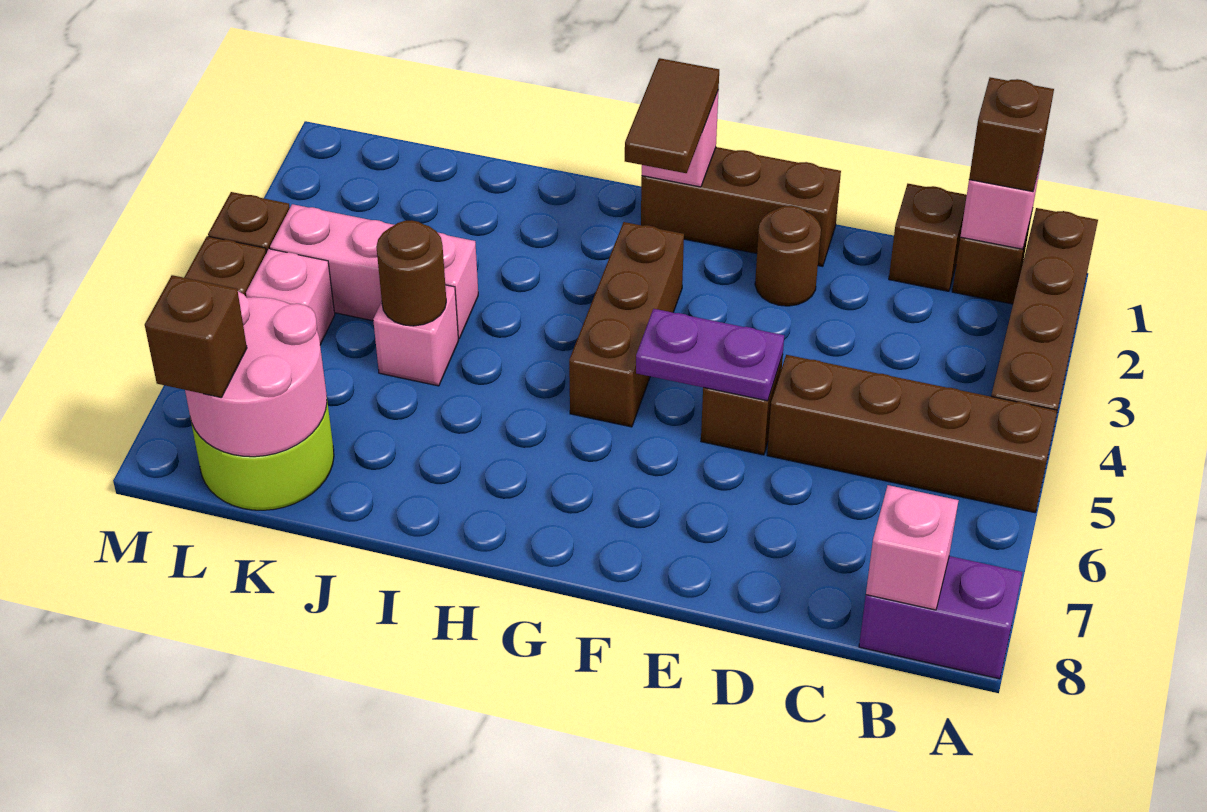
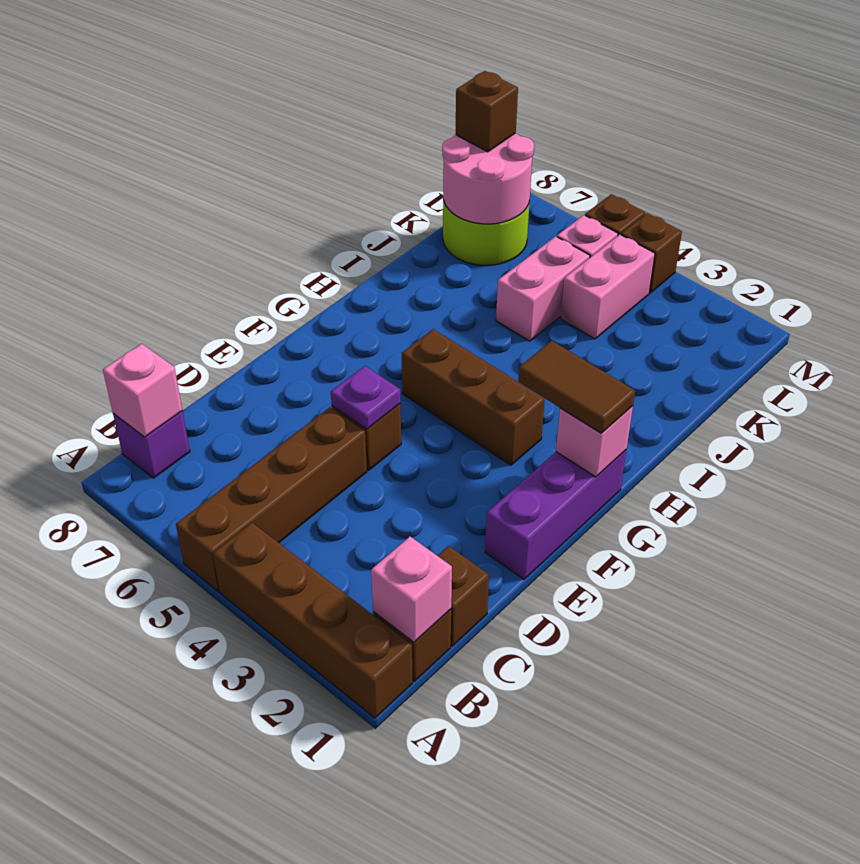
purple 1x2 brick [859,556,1022,679] -> purple 1x1 brick [113,411,190,478]
brown 1x1 brick [969,77,1054,192] -> none
brown 1x3 brick [641,147,841,267] -> purple 1x3 brick [485,450,626,579]
brown 1x1 round brick [755,206,821,306] -> none
purple 1x2 plate [636,309,784,401] -> purple 1x1 plate [331,366,401,429]
pink 1x3 brick [270,204,478,339] -> pink 1x2 brick [561,234,655,339]
pink 1x1 brick [373,285,459,386] -> pink 1x2 brick [496,236,590,341]
brown 1x1 round brick [376,220,446,326] -> none

